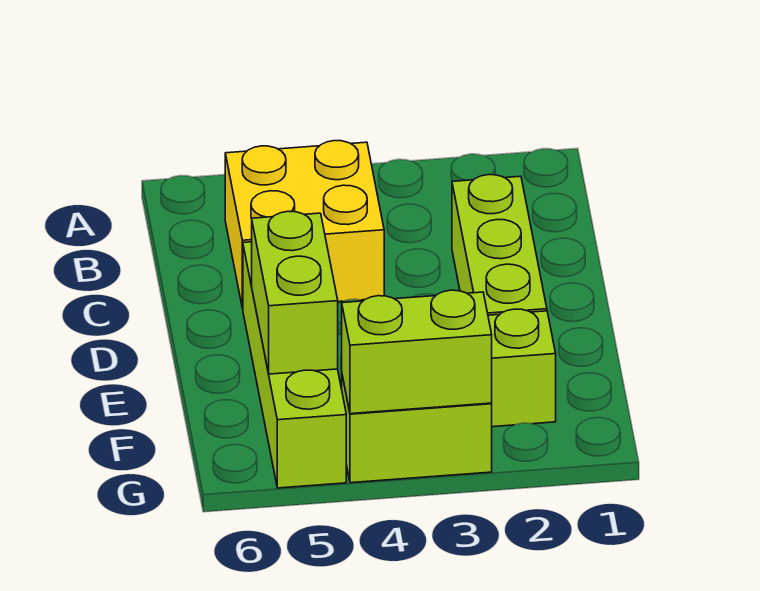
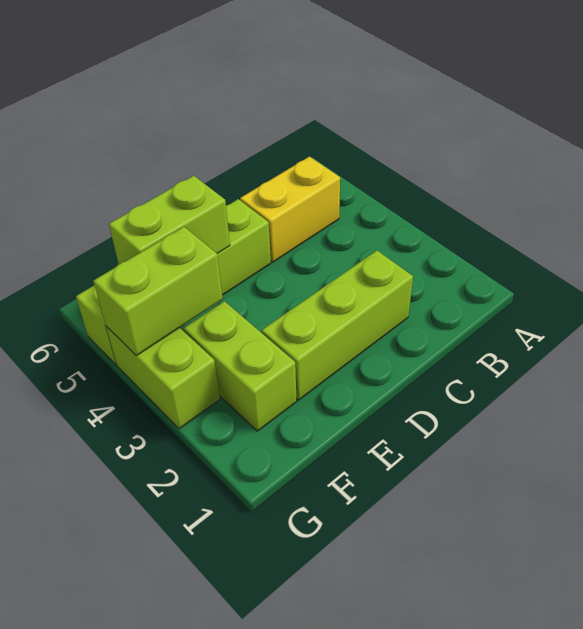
yellow 2x2 brick [225,141,384,308] -> yellow 1x2 brick [240,157,340,262]
lime 1x2 brick [342,290,492,414] -> lime 1x2 brick turned to [93,227,223,356]

